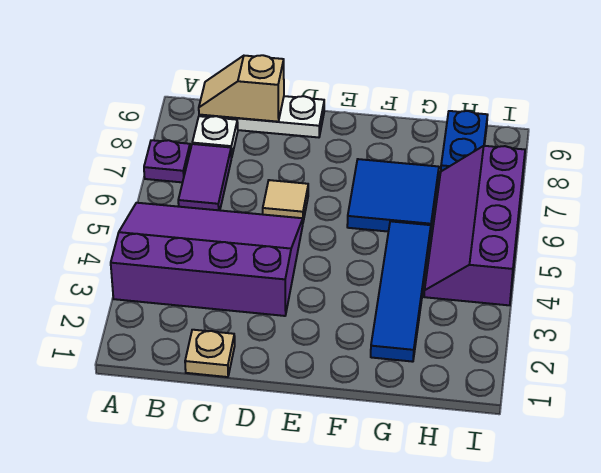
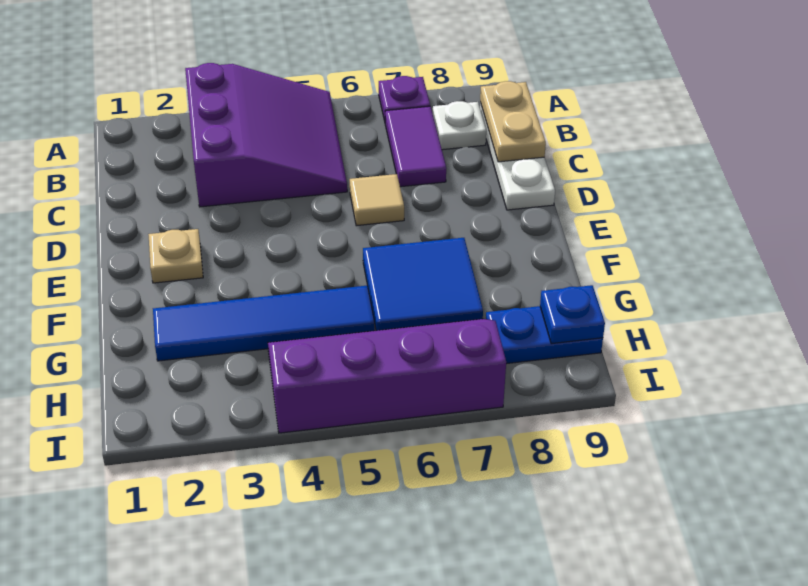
purple 3x4 slope [111,203,303,316] -> purple 3x3 slope [185,63,347,207]
purple 1x2 tile [178,144,231,210] -> purple 1x2 tile turned to [385,106,446,187]
tan 1x2 slope [199,55,284,122] -> tan 1x2 plate [480,81,546,162]
tan 1x1 plate [185,330,235,377] -> tan 1x1 plate moved to [148,229,203,283]
none -> blue 1x1 plate [540,285,605,344]

